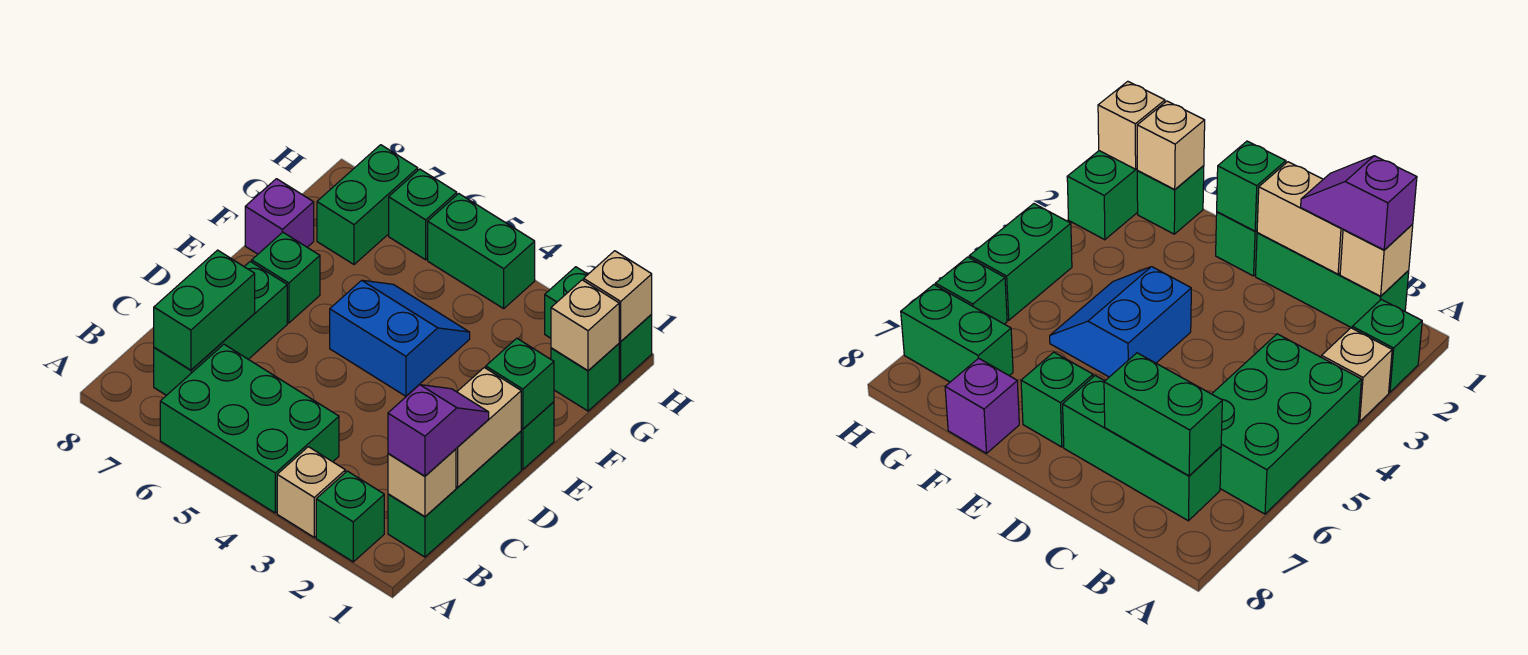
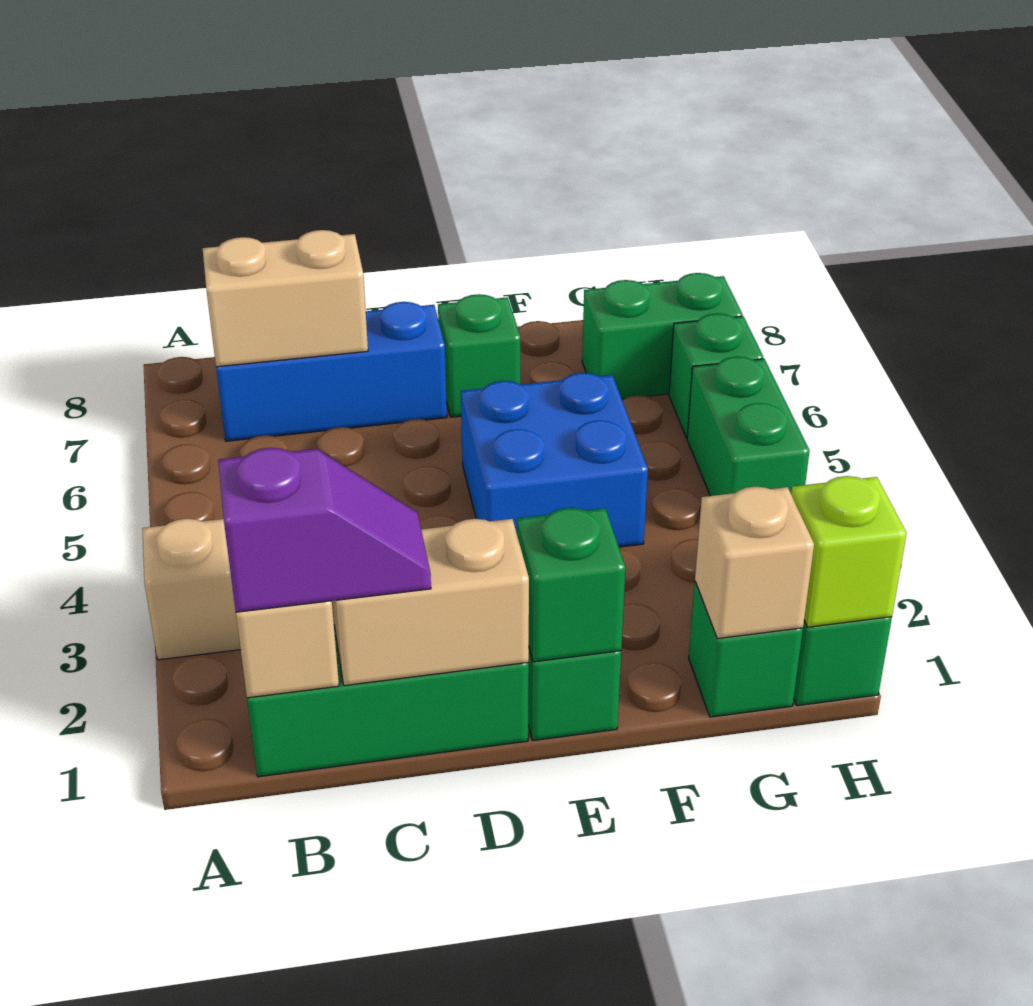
green 1x1 brick [316,471,384,562] -> none
green 2x3 brick [160,344,339,513] -> none
green 1x3 brick [154,262,287,395] -> blue 1x3 brick [216,302,447,441]
green 1x2 brick [154,250,255,370] -> tan 1x2 brick [203,230,368,367]
blue 2x2 slope [330,280,470,396] -> blue 2x2 brick [461,373,648,547]
purple 1x1 brick [245,179,314,254] -> none
tan 1x1 brick [584,251,652,342] -> lime 1x1 brick [791,476,907,627]

